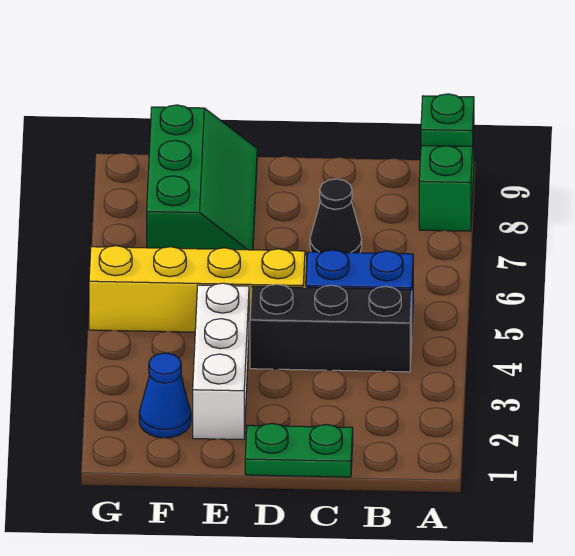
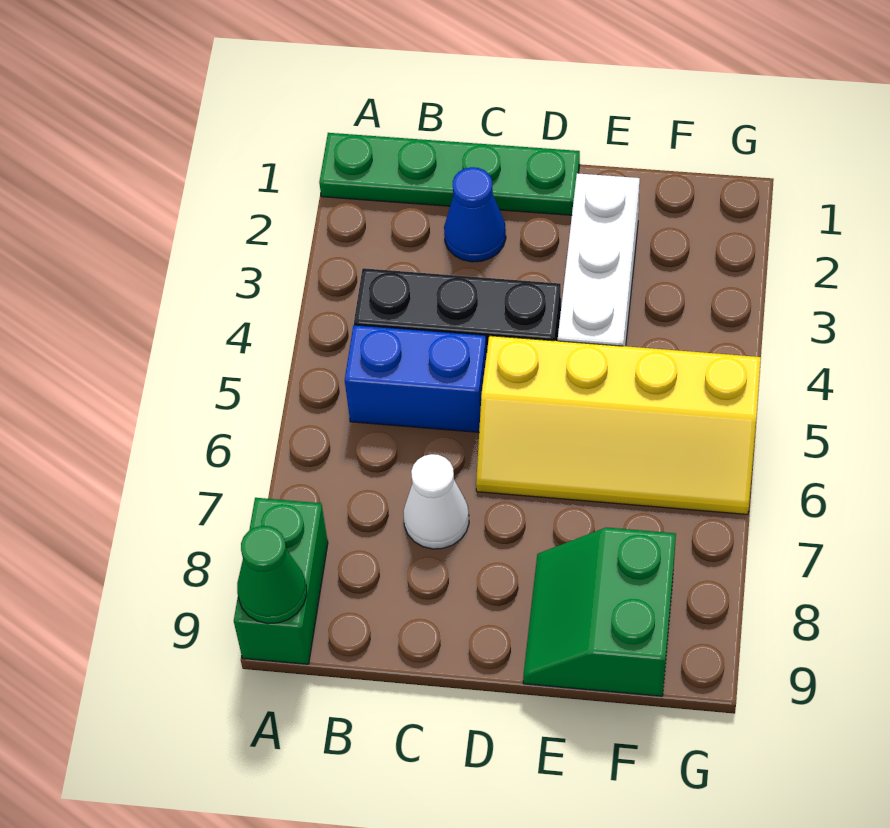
green 1x1 plate [421,94,474,147] -> green 1x1 cone [237,526,307,624]
green 1x2 plate [245,423,353,477] -> green 1x4 plate [319,133,580,215]
black 1x1 cone [310,179,362,253] -> white 1x1 cone [403,454,469,549]
green 2x3 slope [147,105,257,250] -> green 2x2 slope [523,527,676,696]
blue 1x1 cone [139,353,191,438] -> blue 1x1 cone moved to [444,167,506,262]

